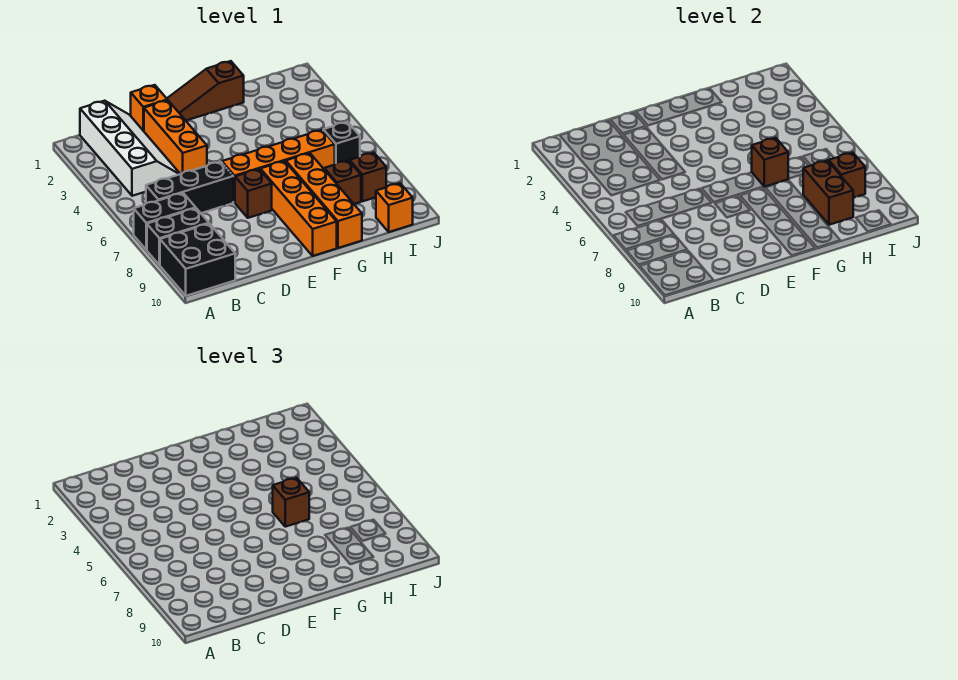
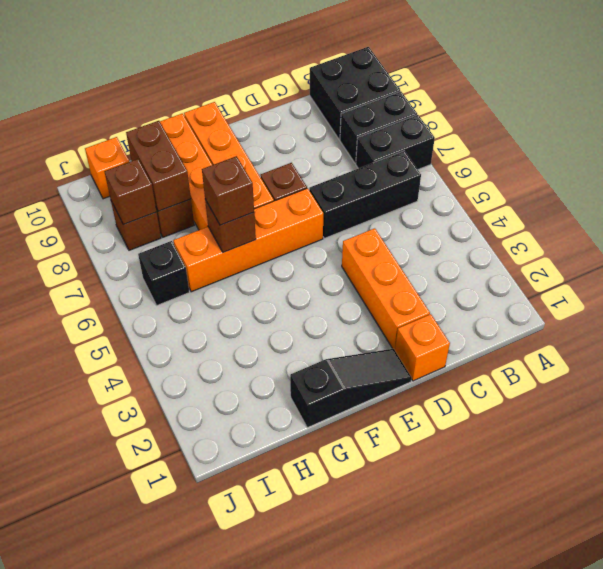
white 2x4 slope [80,101,180,196] -> none
brown 1x3 slope [167,61,244,121] -> black 1x3 slope [290,349,412,428]

